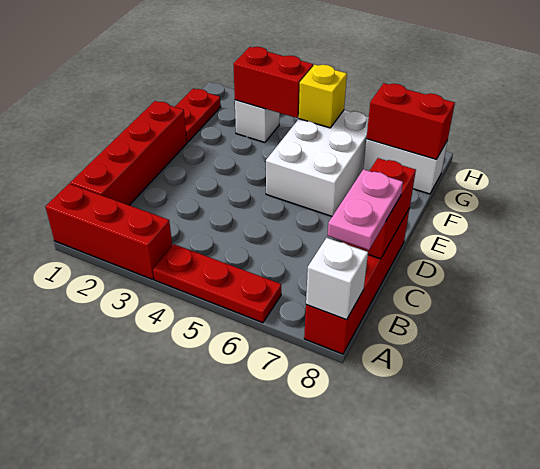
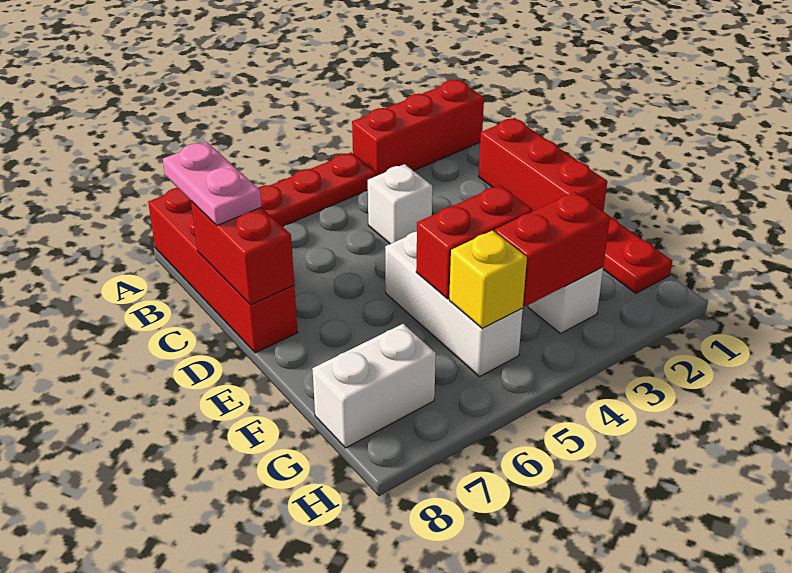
white 1x1 brick [306,238,368,320] -> white 1x1 brick moved to [367,164,432,244]
red 1x4 brick [70,101,187,205] -> red 1x3 brick [479,118,607,212]
white 2x3 brick [266,110,369,216] -> white 1x3 brick [385,232,523,377]
red 1x2 brick [366,83,455,159] -> red 1x2 brick moved to [416,185,533,299]

